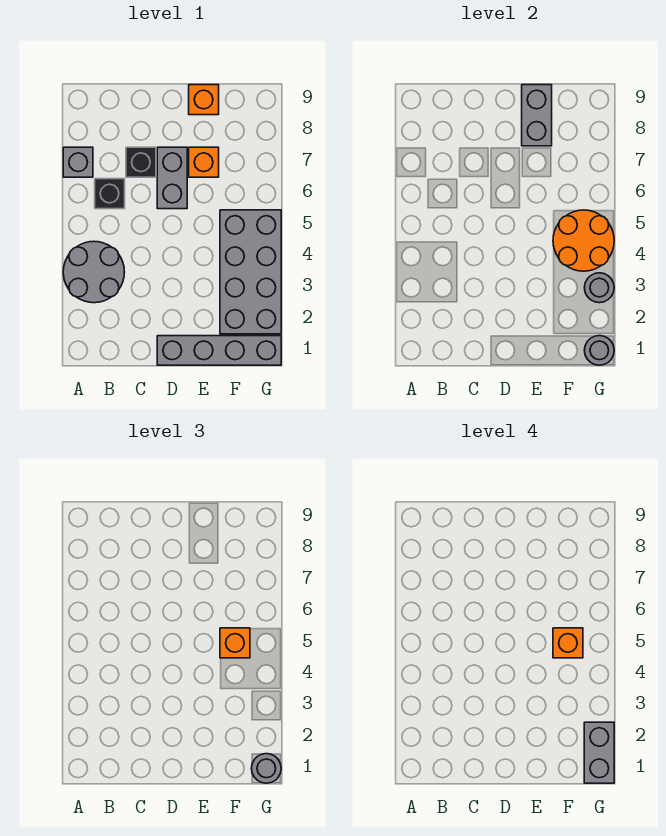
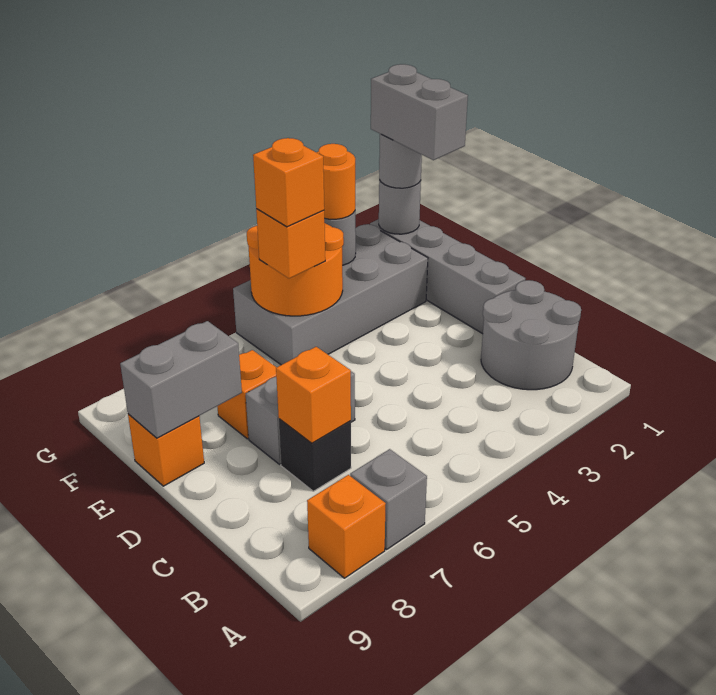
grey 2x2 round brick [63,241,124,303] -> grey 2x2 round brick moved to [481,280,581,390]
none -> orange 1x1 brick [307,475,386,578]
black 1x1 brick [95,179,125,209] -> none
none -> orange 1x1 brick [276,347,351,443]
grey 1x2 brick [584,722,614,783] -> grey 1x2 brick turned to [371,64,468,160]
none -> orange 1x1 round brick [317,144,355,219]

